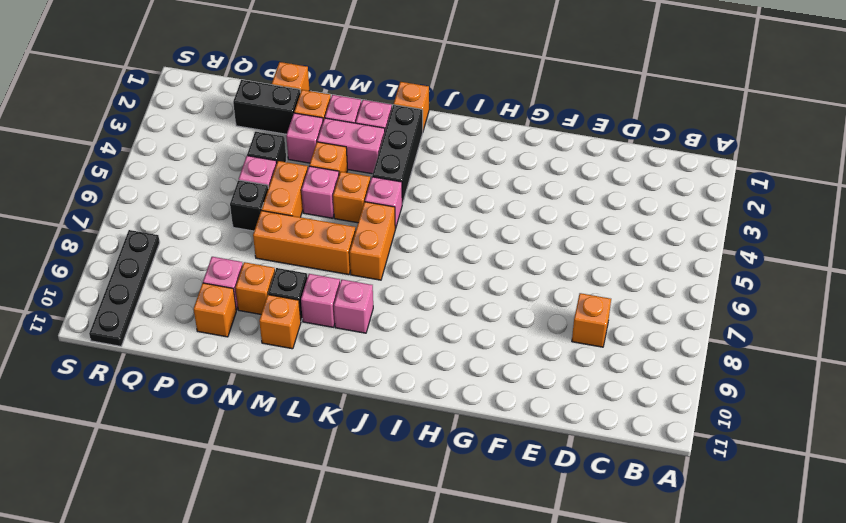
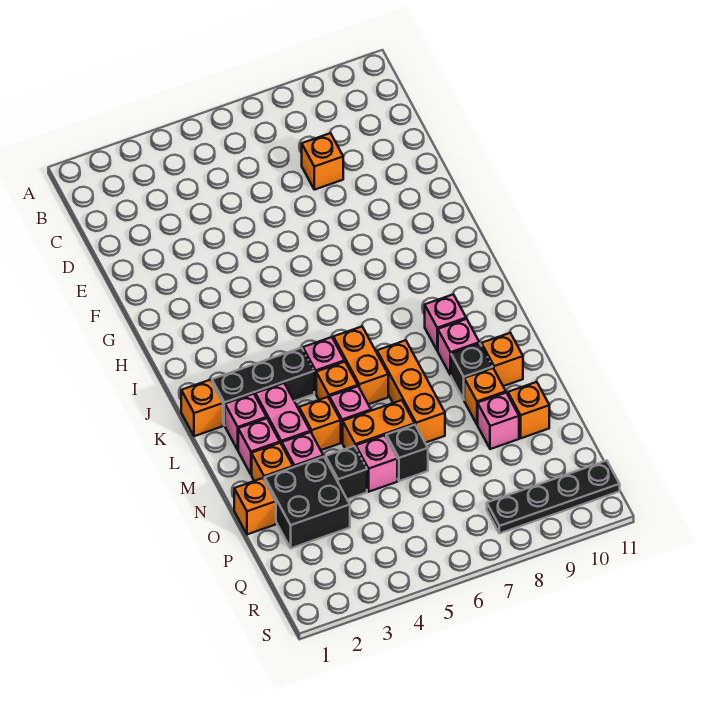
orange 1x2 brick [350,202,395,280] -> orange 1x2 brick turned to [333,327,388,404]
black 1x2 brick [233,80,300,134] -> black 2x2 brick [265,457,350,548]

